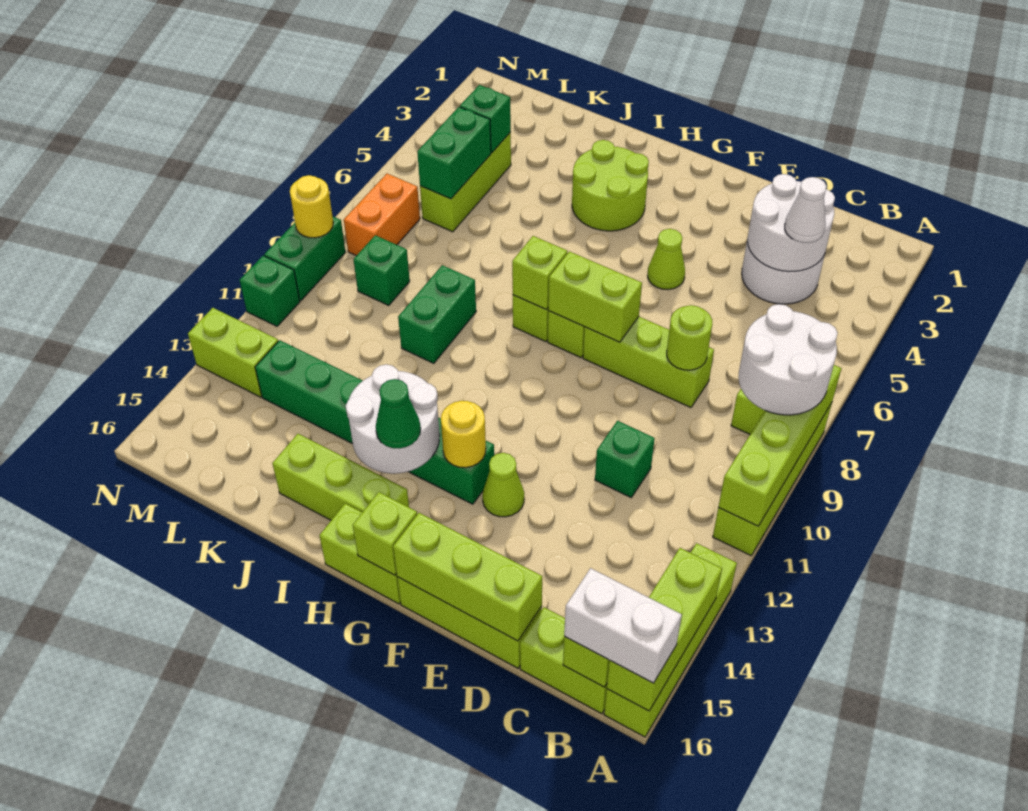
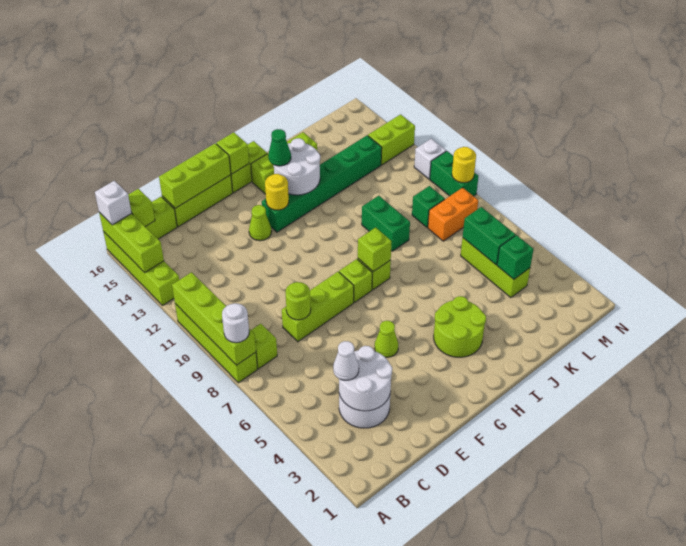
white 2x2 round brick [738,304,838,415] -> white 1x1 round brick [222,303,249,343]
white 1x2 brick [564,568,682,683] -> white 1x1 brick [95,181,132,225]
green 1x1 brick [595,421,655,497] -> none
lime 1x2 brick [548,251,642,342] -> none
orange 1x2 brick [344,174,420,256] -> orange 1x2 brick turned to [428,188,478,241]
green 1x1 brick [240,256,300,326] -> white 1x1 brick [414,139,446,179]

